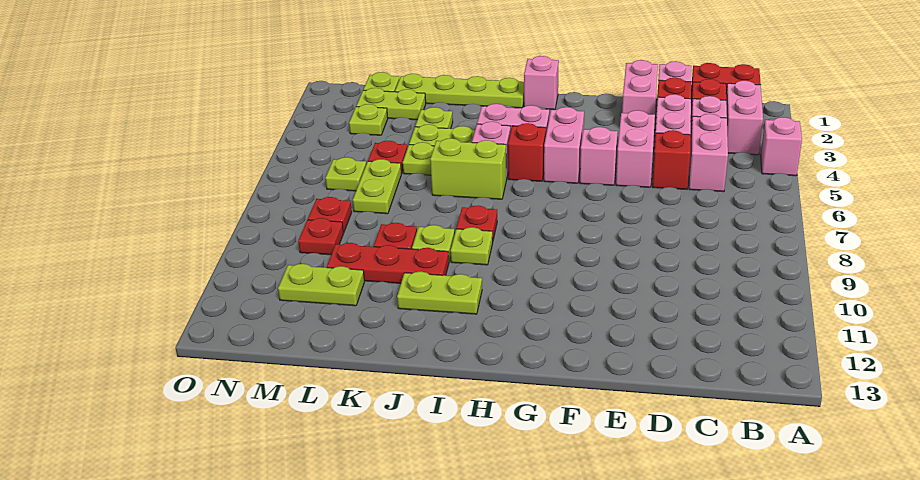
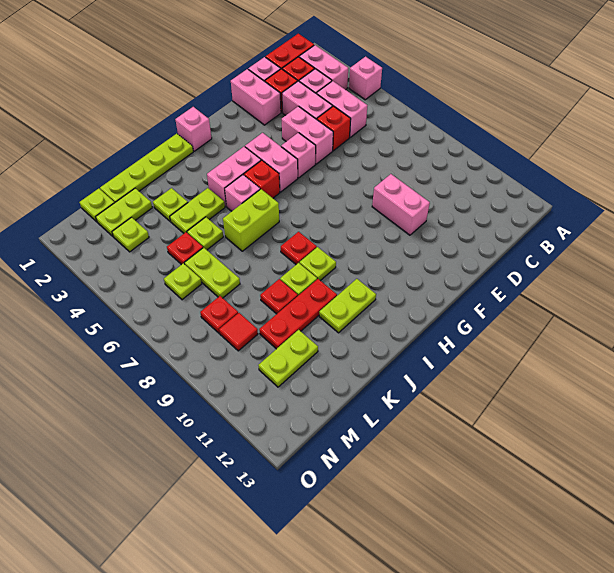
none -> pink 1x2 brick [372,174,430,235]
red 1x1 plate [298,218,344,255] -> red 1x1 tile [219,313,258,351]

